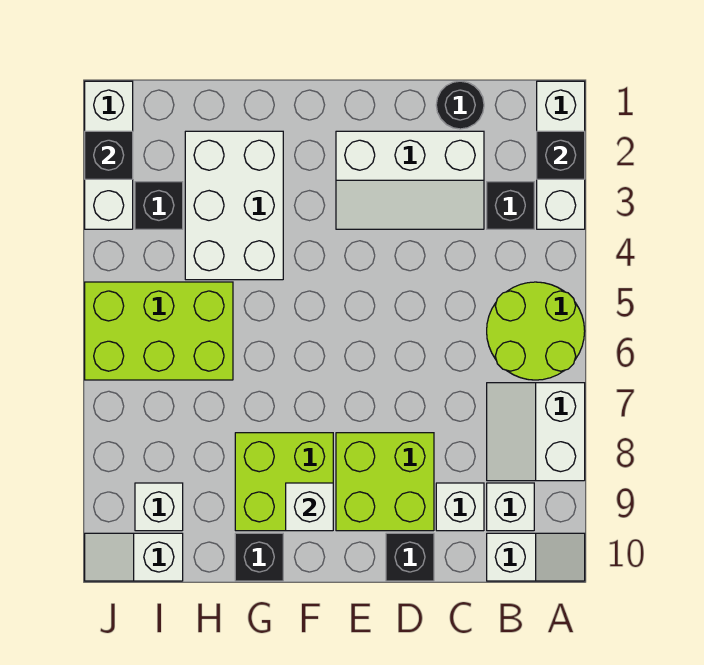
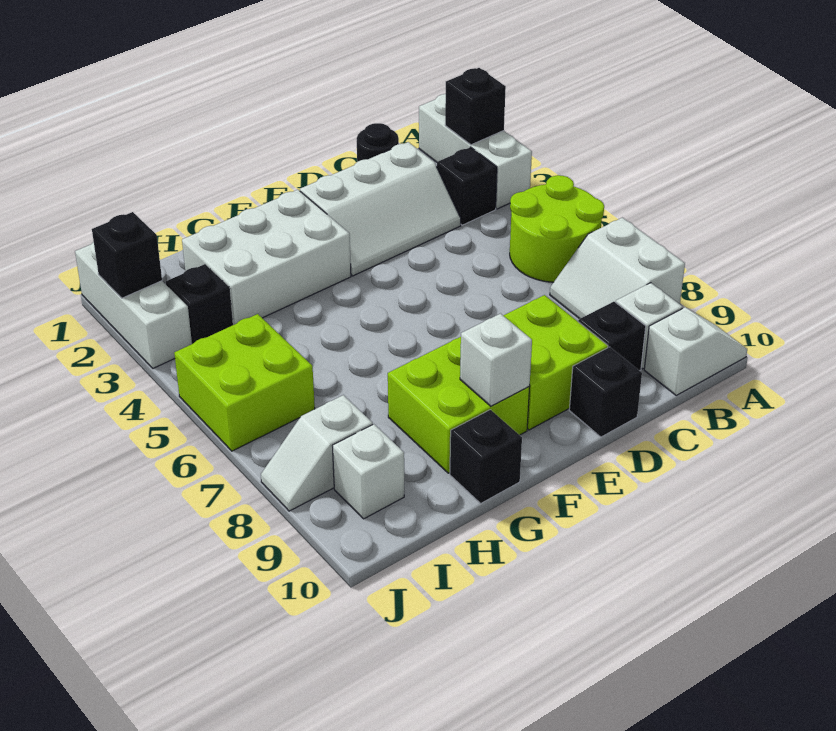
white 1x1 brick [436,483,484,531] -> black 1x1 brick [578,302,646,371]
white 2x3 brick [185,131,283,280] -> white 2x3 brick turned to [182,190,351,325]
lime 2x3 brick [85,282,233,380] -> lime 2x2 brick [174,314,315,451]
white 1x2 slope [85,533,183,581] -> white 1x2 slope moved to [261,395,373,511]

